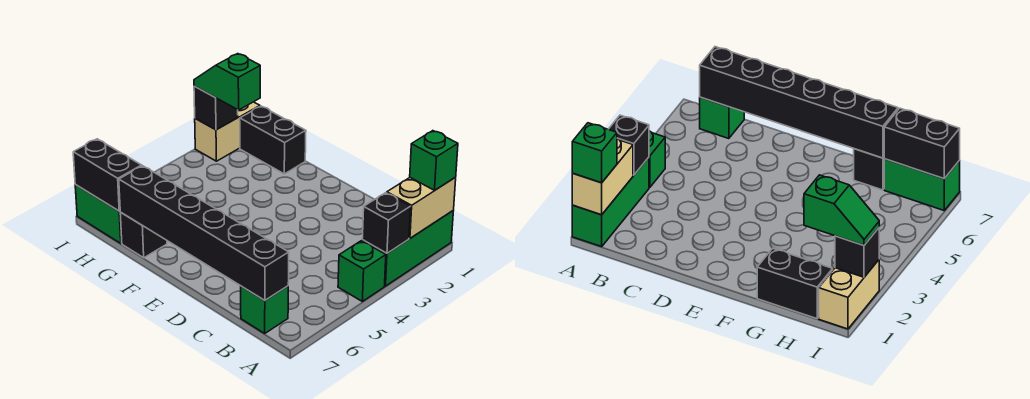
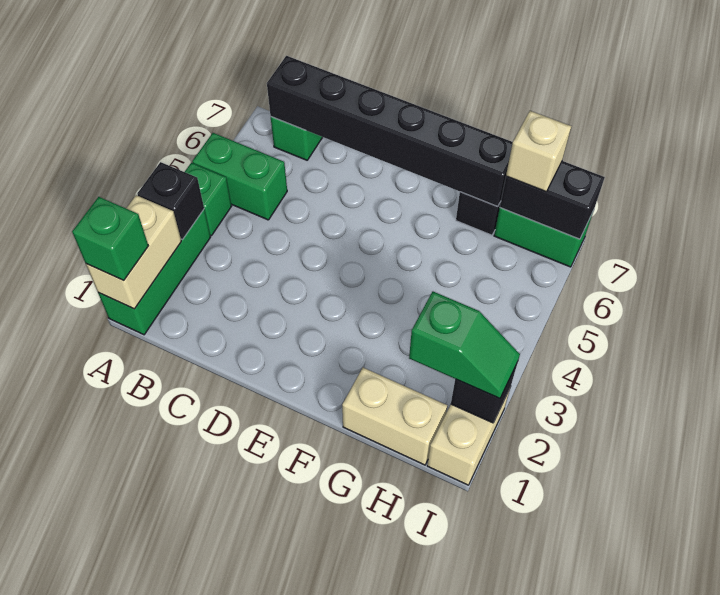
none -> green 1x2 brick [192,133,287,220]
black 1x2 brick [240,106,306,174] -> tan 1x2 brick [342,368,447,465]
none -> tan 1x1 brick [506,111,571,192]

